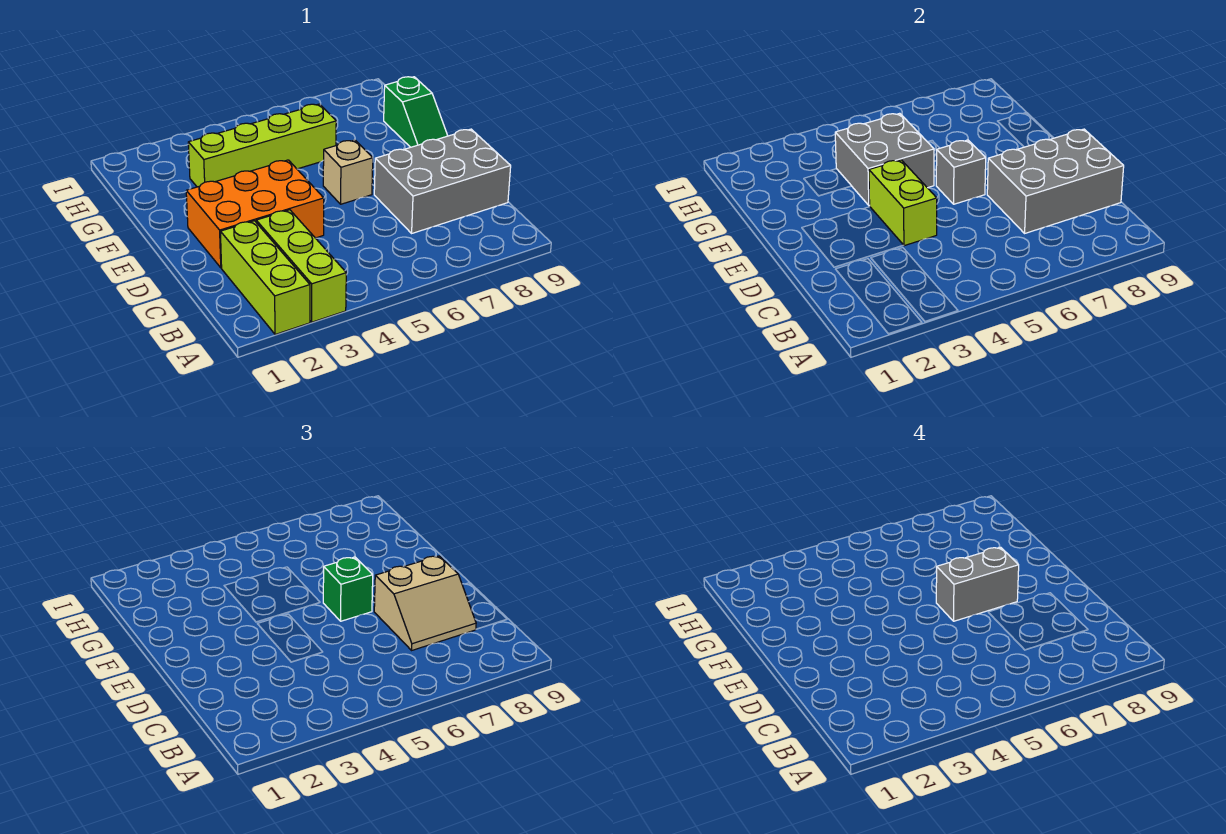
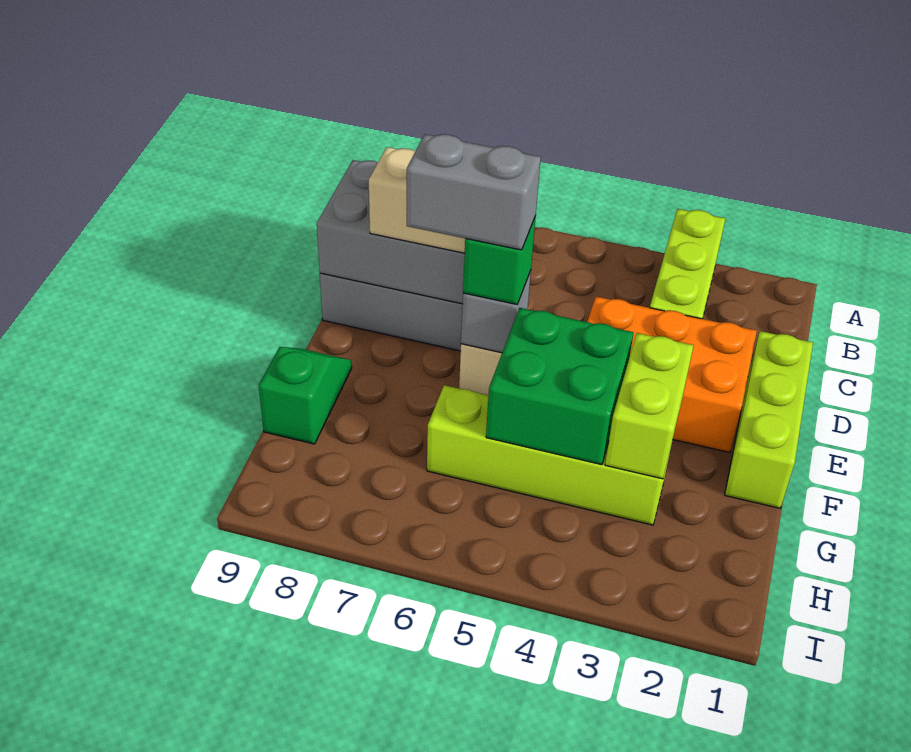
lime 1x3 brick [220,221,310,335] -> lime 1x3 brick moved to [725,331,813,508]
lime 1x2 brick [869,160,937,246] -> lime 1x2 brick moved to [605,333,694,479]
grey 2x2 brick [835,113,934,205] -> green 2x2 brick [486,308,634,465]

